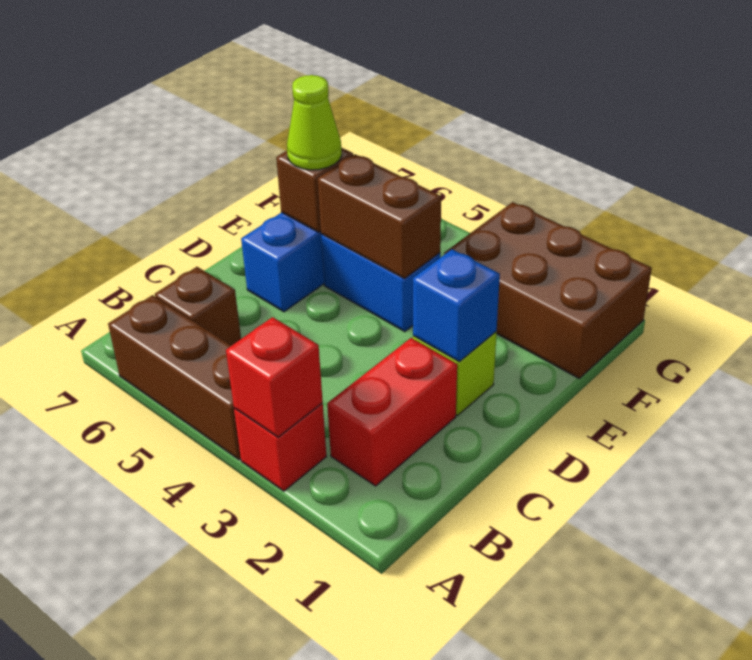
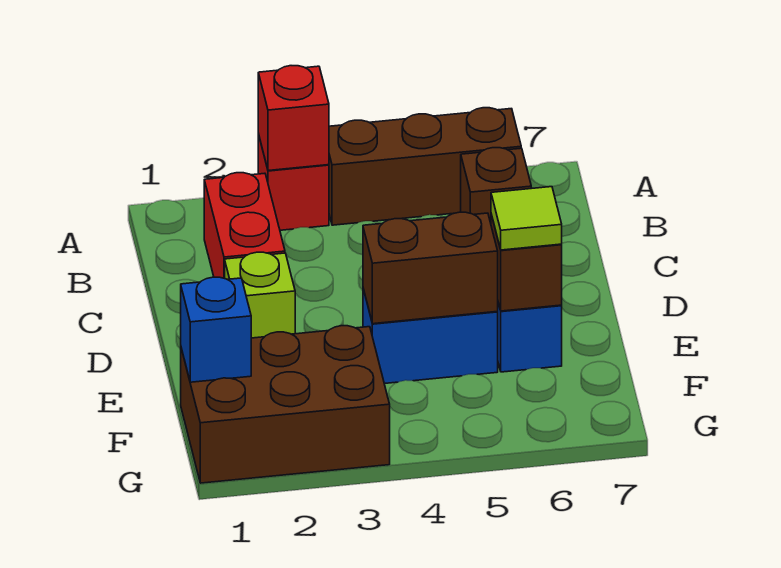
blue 1x1 brick [413,249,500,362] -> blue 1x1 brick moved to [181,277,251,382]
lime 1x1 cone [287,75,342,170] -> lime 1x1 tile [491,187,562,250]

